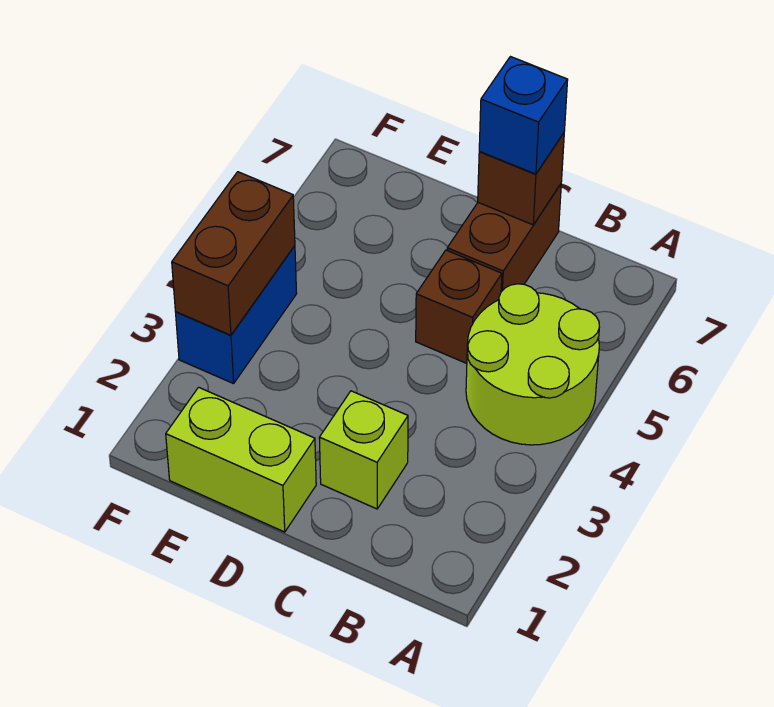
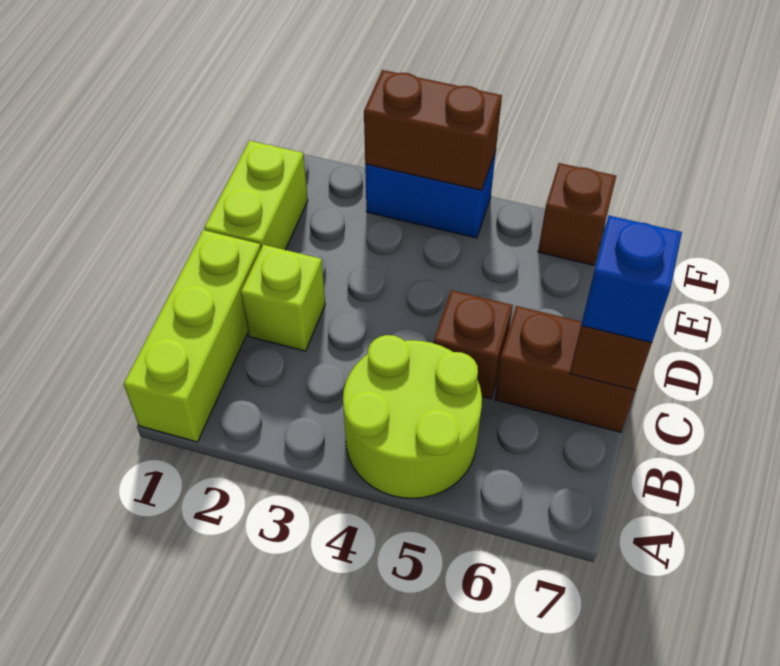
none -> lime 1x3 brick [124,230,261,442]
none -> brown 1x1 brick [538,163,616,265]

